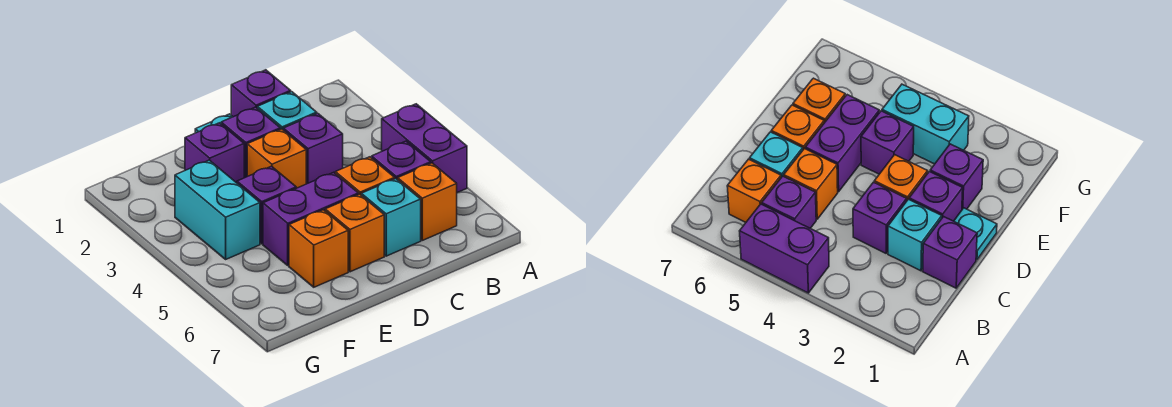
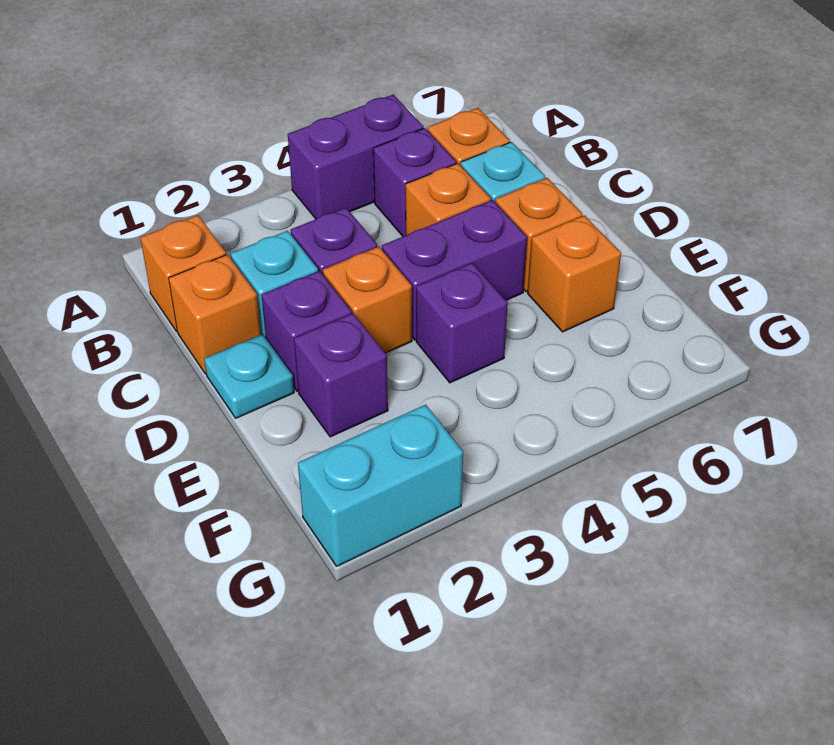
none -> orange 1x1 brick [140,215,226,331]
purple 1x1 brick [231,70,291,117] -> orange 1x1 brick [169,254,261,374]
purple 1x2 brick [263,172,358,266] -> purple 1x2 brick turned to [382,200,527,340]
cyan 1x2 brick [175,160,260,259] -> cyan 1x2 brick moved to [298,405,463,566]

